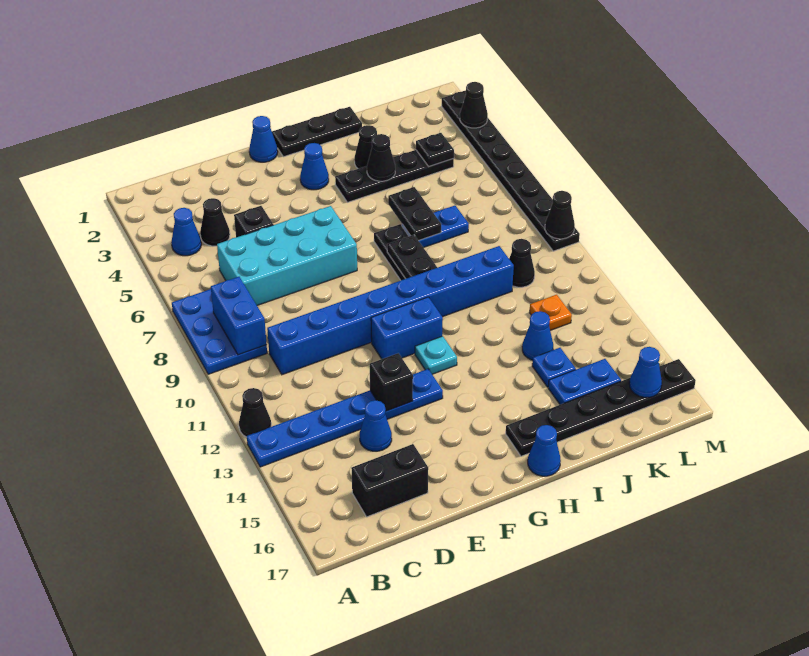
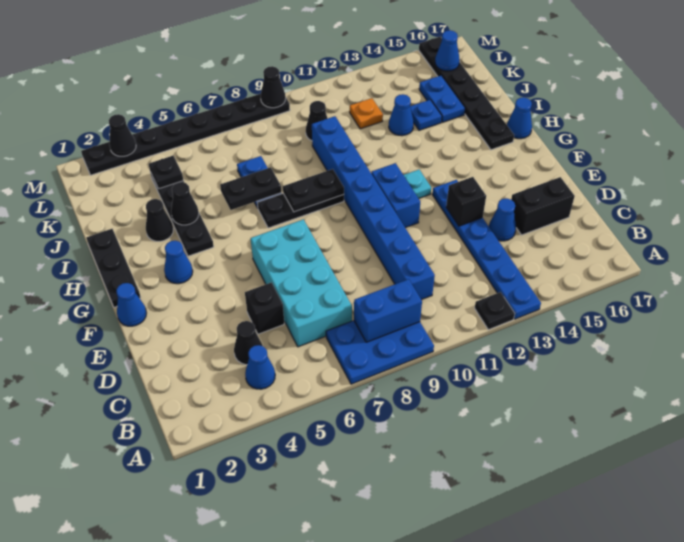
black 1x1 cone [239,388,271,437] -> black 1x1 plate [475,292,515,330]
black 1x2 brick [351,444,428,517] -> black 1x2 brick turned to [511,177,575,235]

